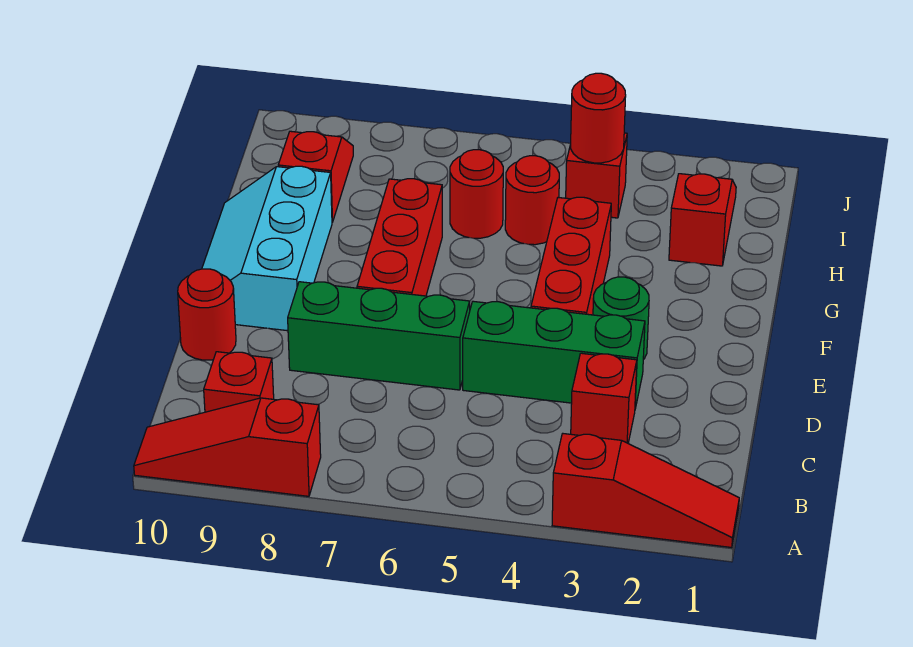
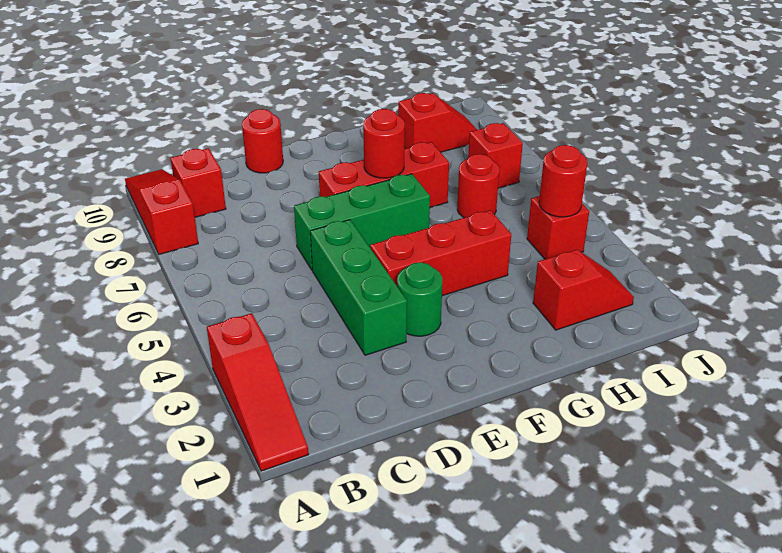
red 1x1 brick [571,353,637,443] -> red 1x1 brick moved to [468,123,523,188]
green 1x3 brick [288,282,470,390] -> green 1x3 brick turned to [294,174,430,270]
cyan 2x3 slope [202,166,332,331] -> none
red 1x1 round brick [505,156,559,245] -> red 1x1 round brick moved to [363,109,405,178]

